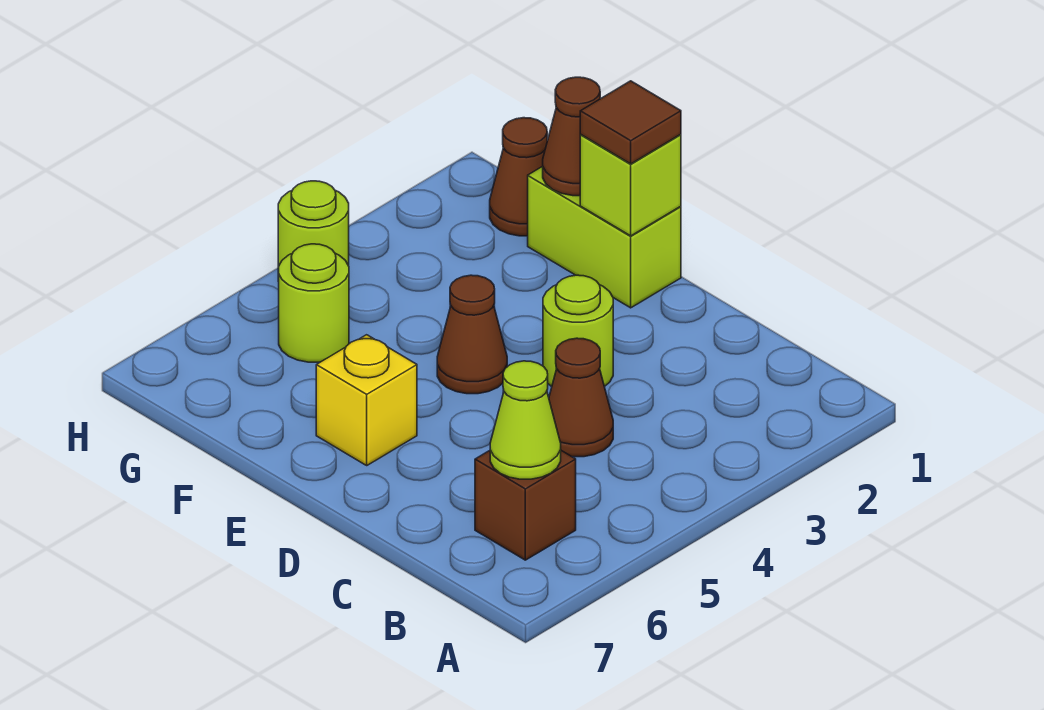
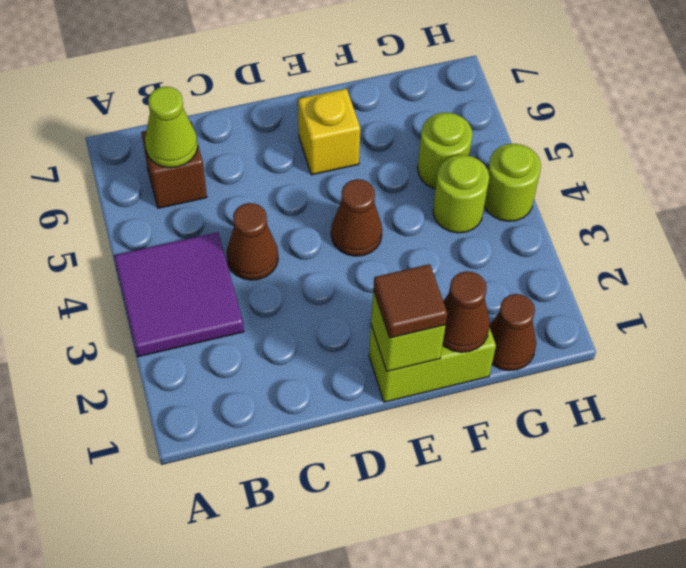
none -> purple 2x2 tile [114,232,244,357]
lime 1x1 round brick [543,275,613,387] -> lime 1x1 round brick moved to [433,155,489,233]

